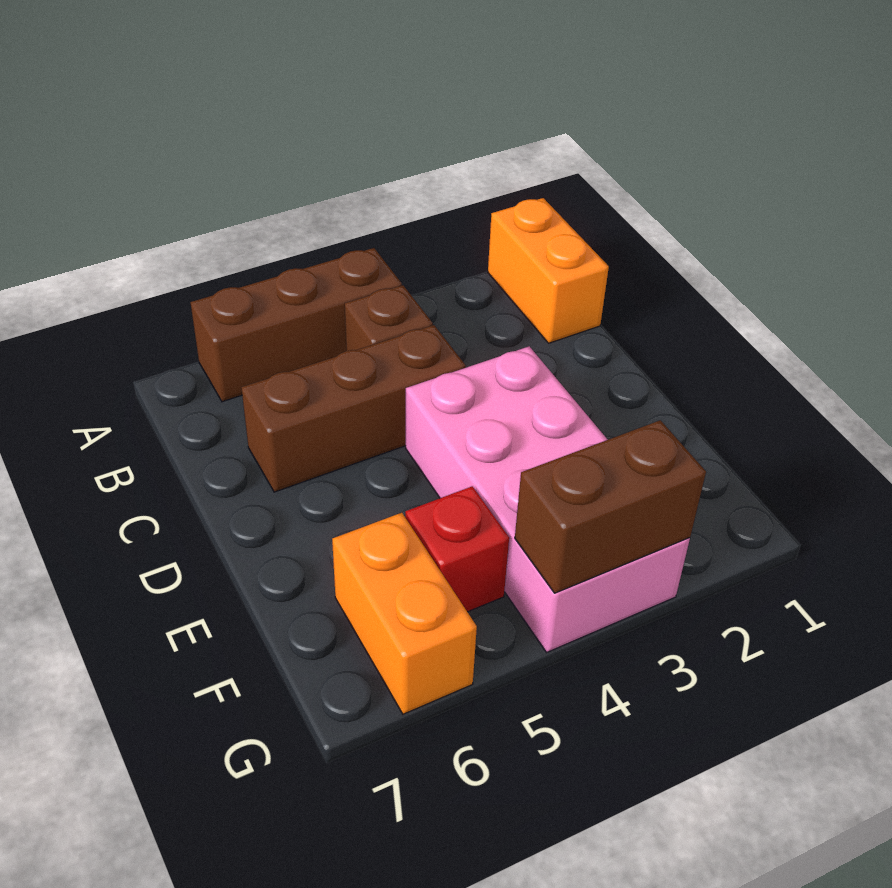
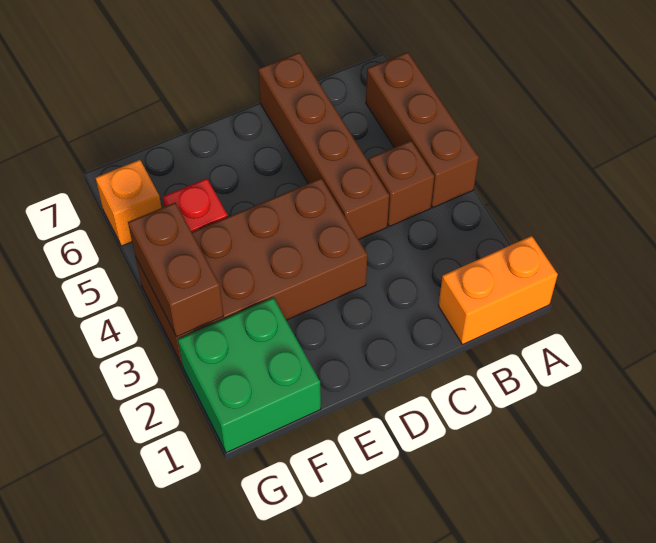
brown 1x3 brick [241,325,466,492] -> brown 1x4 brick [258,52,389,239]
pink 2x4 brick [406,346,690,652] -> brown 2x4 brick [136,178,367,366]
none -> green 2x2 brick [178,298,321,453]
orange 1x2 brick [332,513,477,714] -> orange 1x1 brick [96,160,161,246]

